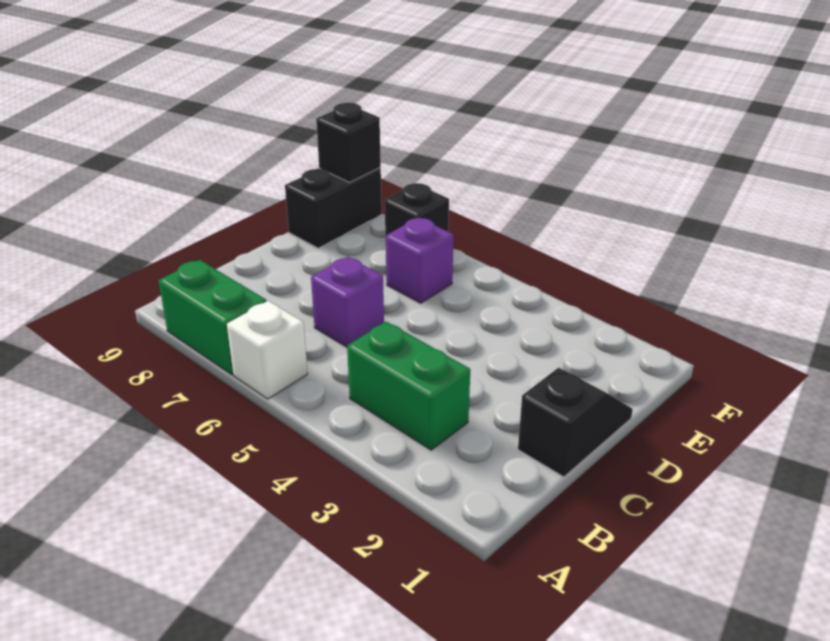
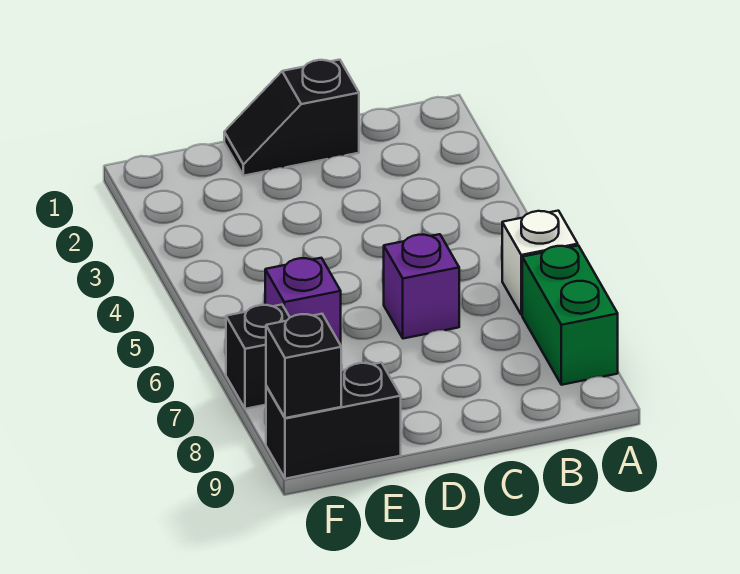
green 1x2 brick [347,322,470,450] -> none

